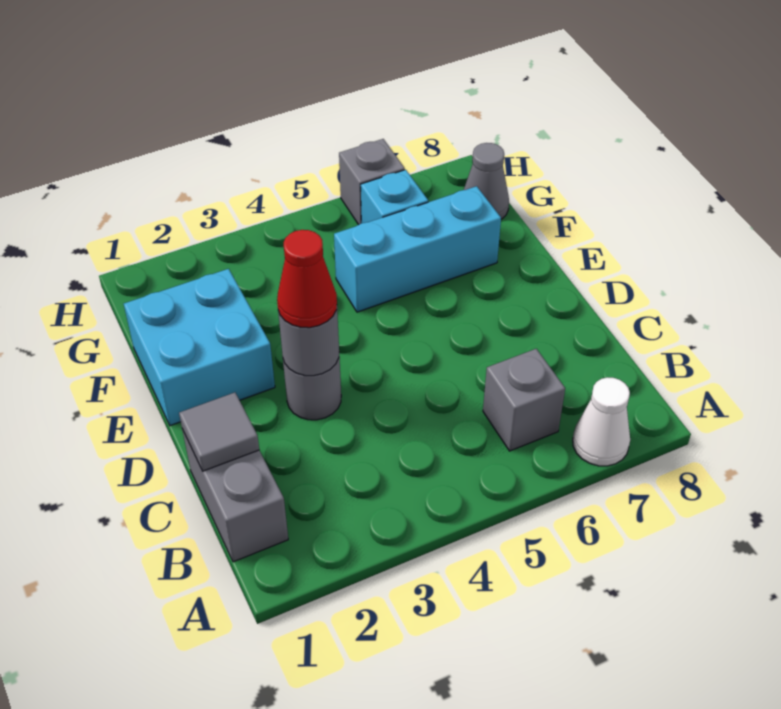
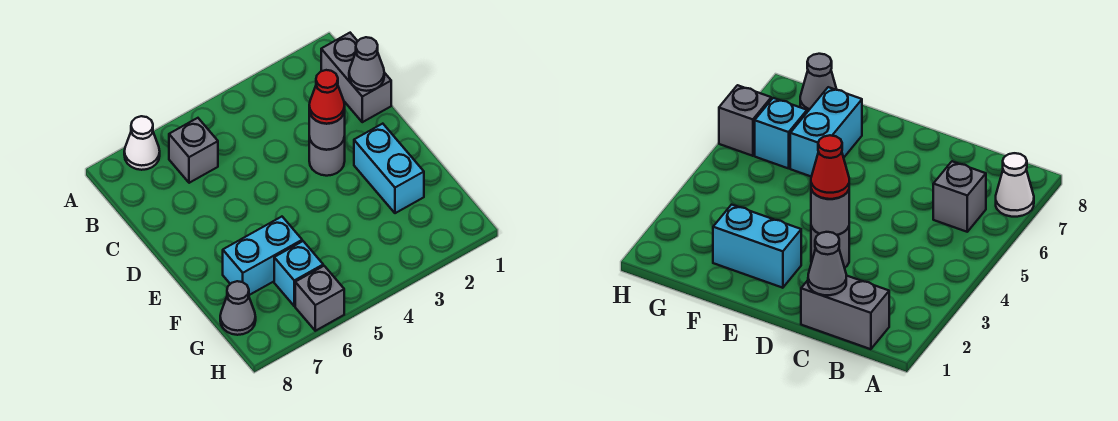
grey 1x1 tile [179,392,259,471] -> grey 1x1 cone [349,37,384,91]
cyan 2x2 brick [124,269,275,426] -> cyan 1x2 brick [354,124,424,213]
cyan 1x3 brick [334,186,501,312] -> cyan 1x2 brick [223,217,302,295]

